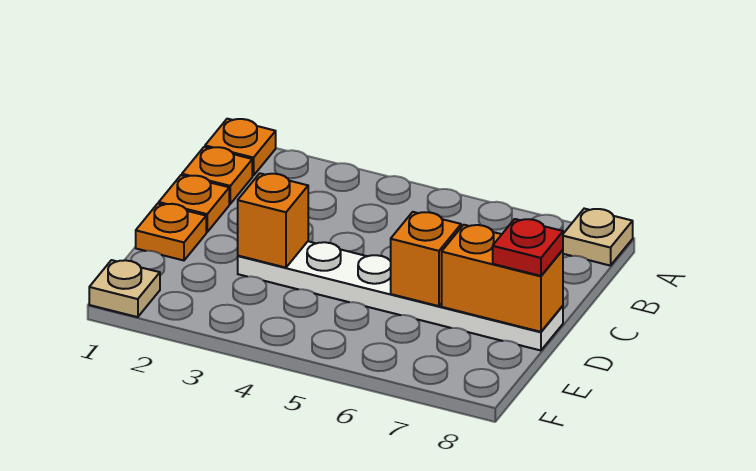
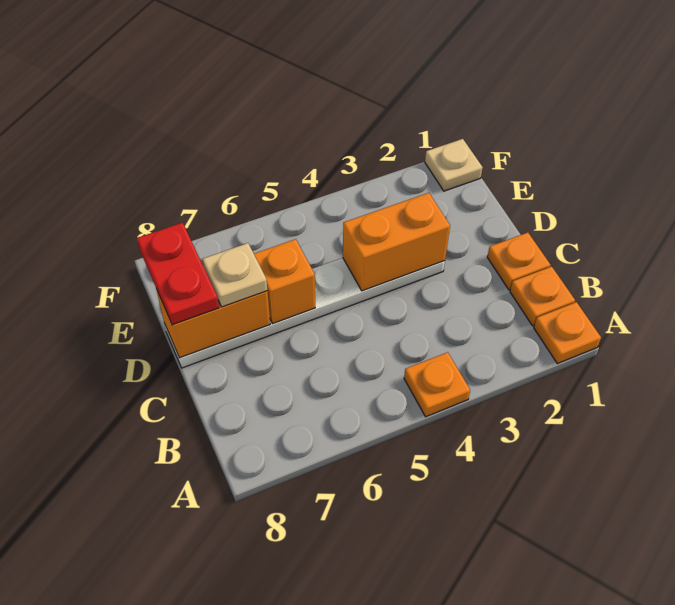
tan 1x1 plate [563,209,633,266] -> tan 1x1 plate moved to [203,243,267,307]
orange 1x1 plate [136,204,206,260] -> orange 1x1 plate moved to [404,352,470,417]
orange 1x1 brick [238,173,308,268] -> orange 1x2 brick [343,193,450,291]
red 1x1 plate [493,219,563,276] -> red 1x2 plate [137,223,219,325]

